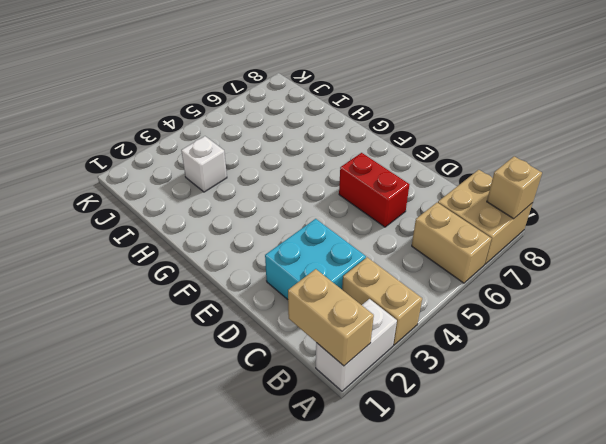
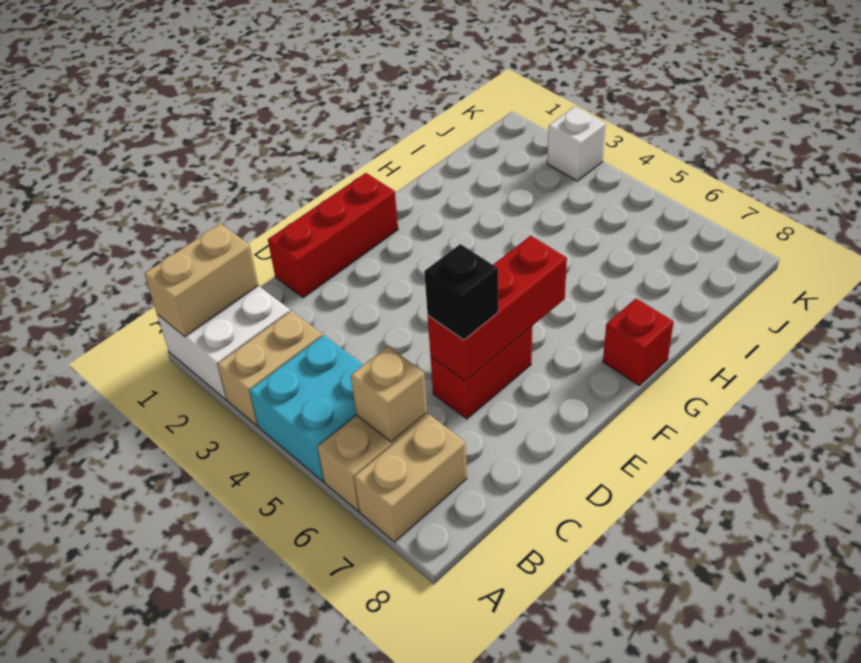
white 1x2 brick [316,299,397,391] -> white 2x2 brick [157,286,290,400]
tan 2x2 brick [438,170,533,264] -> tan 1x2 brick [354,415,467,542]
tan 1x1 brick [487,156,542,219] -> tan 1x1 brick moved to [351,346,427,442]
cyan 2x2 brick [265,219,366,299] -> cyan 2x2 brick moved to [249,335,363,481]
none -> red 1x3 brick [268,173,398,298]
none -> red 1x3 brick [428,236,567,381]
none -> black 1x1 brick [424,244,498,340]
none -> red 1x1 brick [603,298,674,386]
white 1x1 brick [181,136,227,192] -> white 1x1 brick moved to [547,107,606,181]

